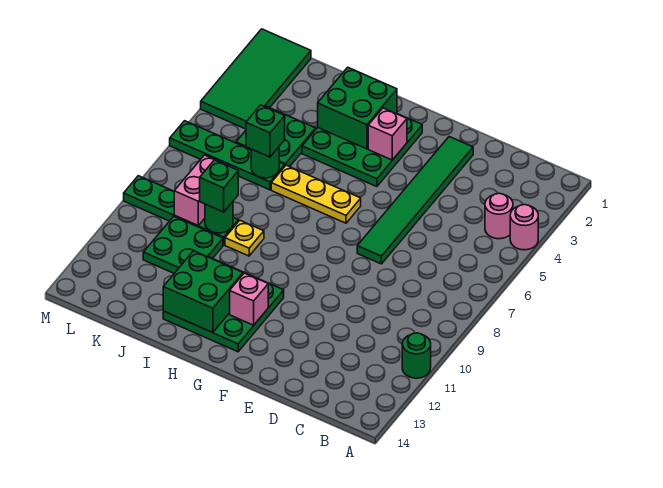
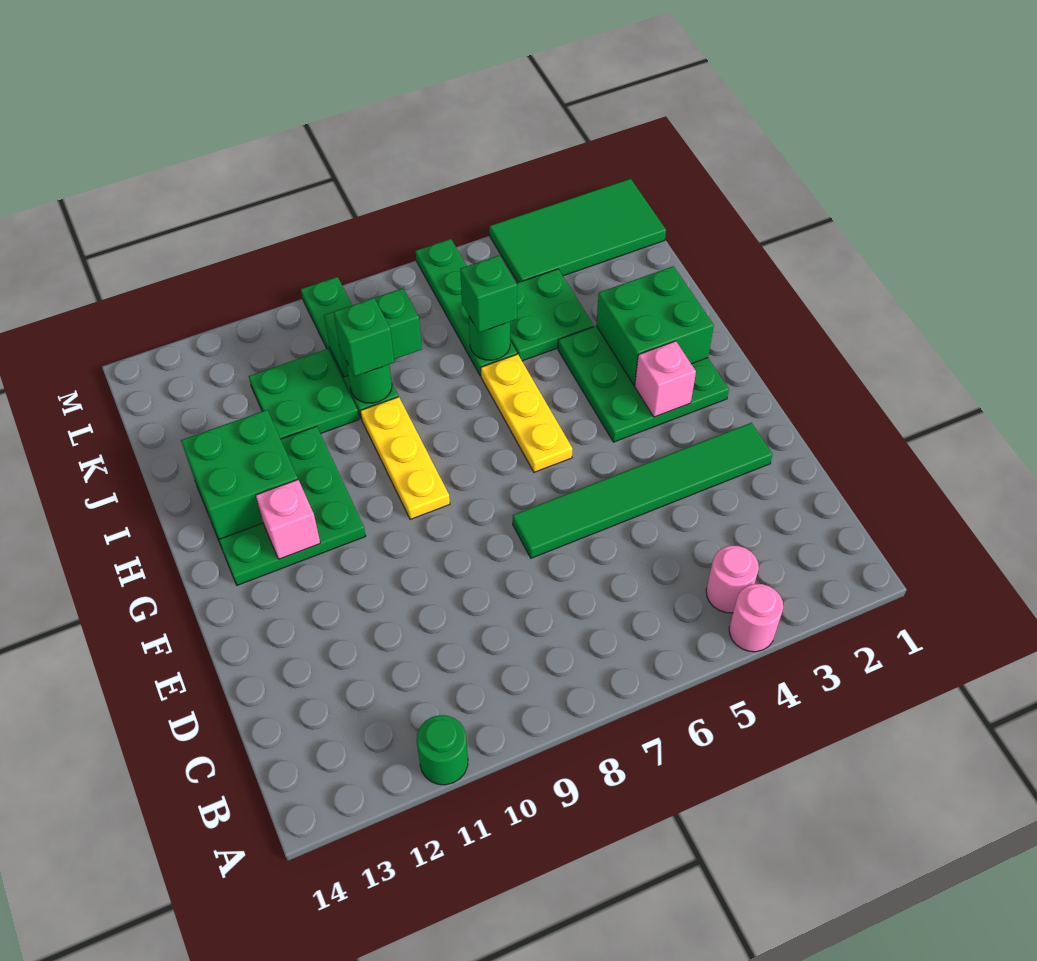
yellow 1x1 plate [225,221,264,256] -> yellow 1x3 plate [360,397,450,520]
pink 1x2 brick [174,155,228,225] -> green 1x2 brick [324,288,422,377]

